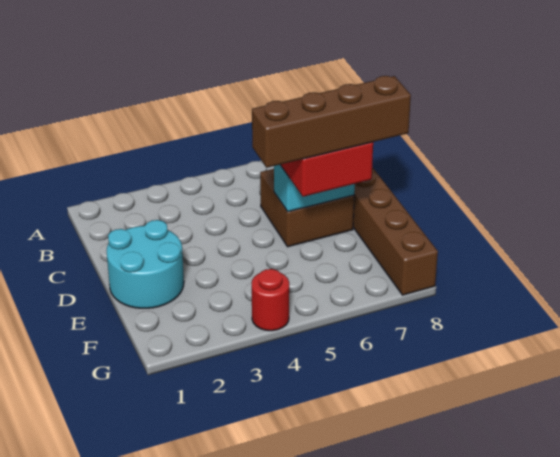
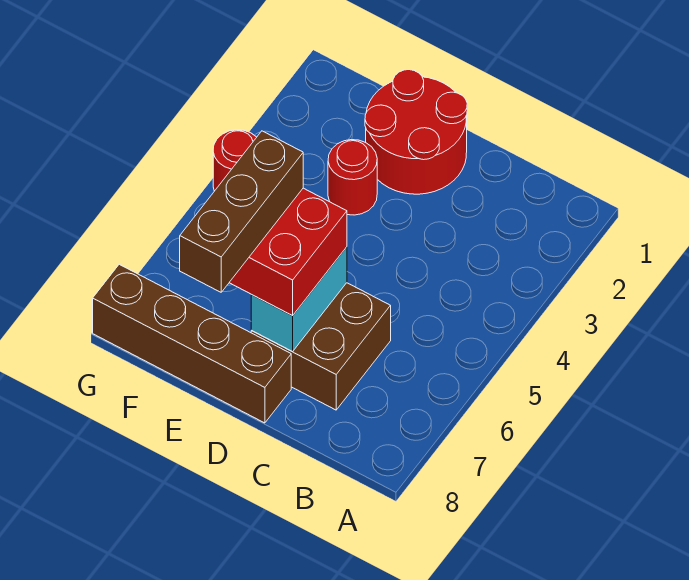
cyan 2x2 round brick [107,220,184,308] -> red 2x2 round brick [365,70,467,194]
none -> red 1x1 round brick [328,140,377,215]
brown 1x4 brick [252,76,411,168] -> brown 1x3 brick [180,131,303,292]

